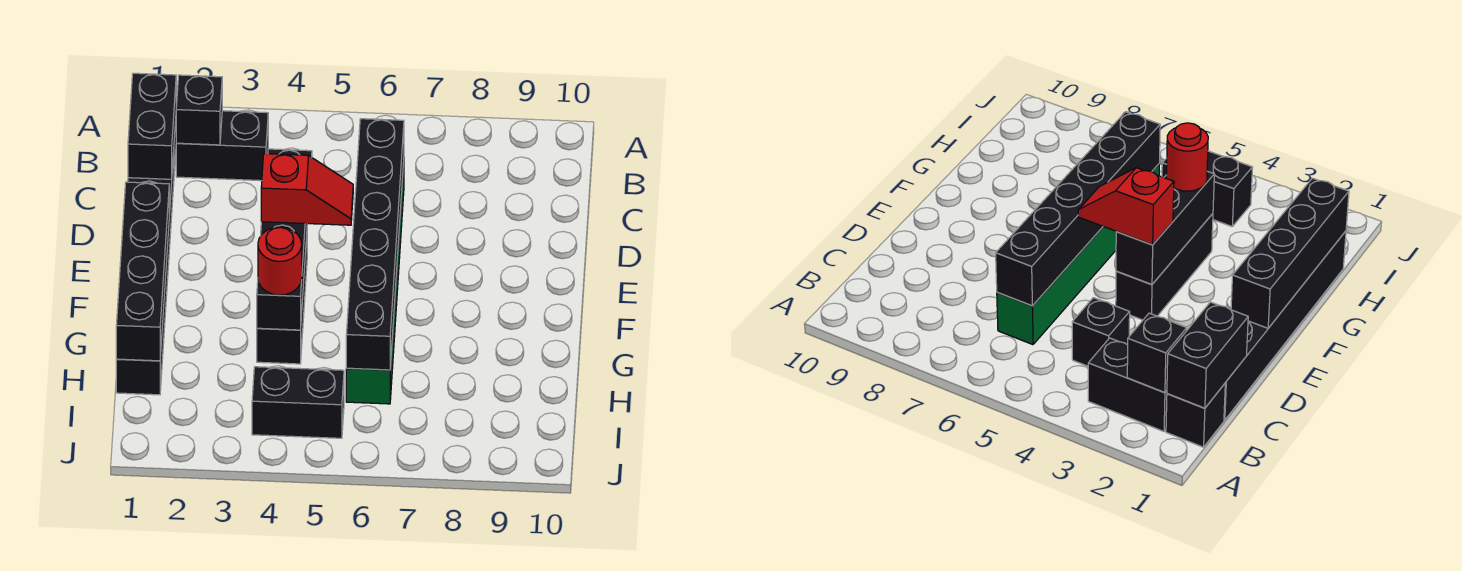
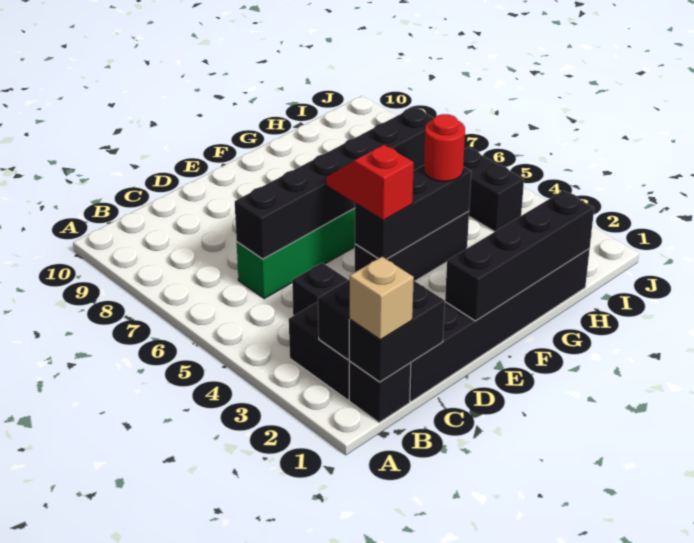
none -> tan 1x1 brick [349,257,414,340]

